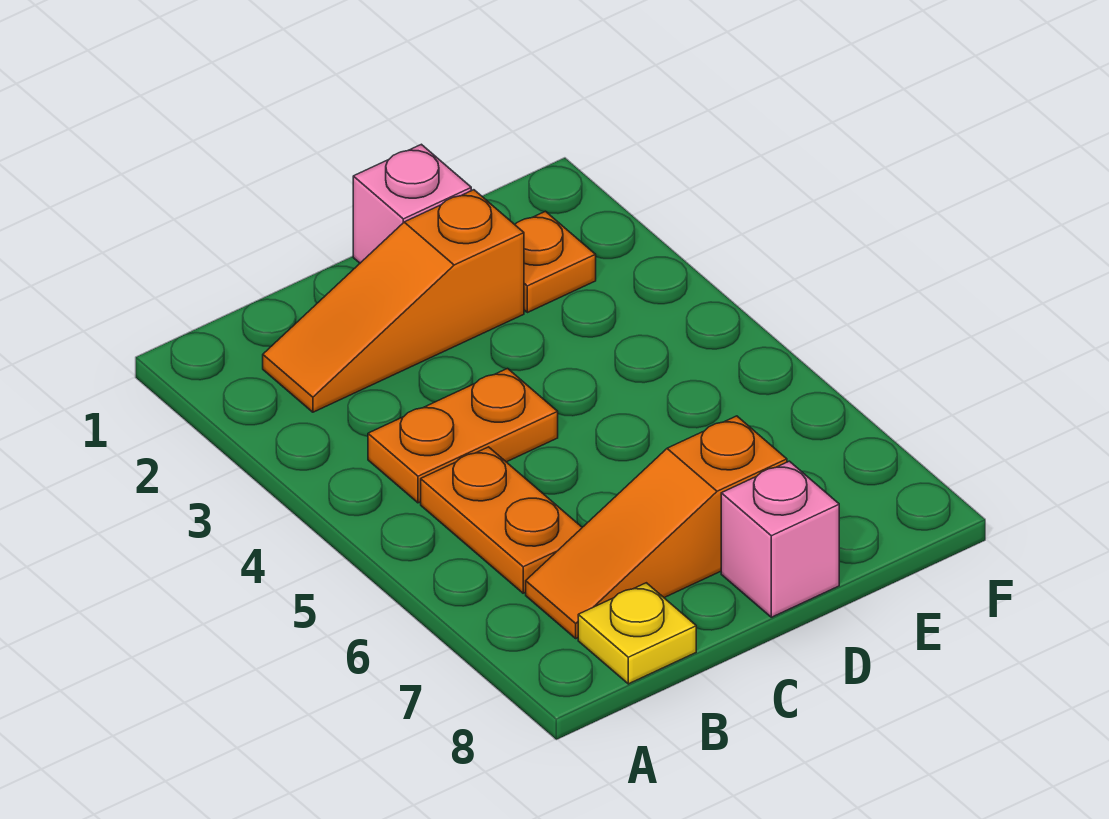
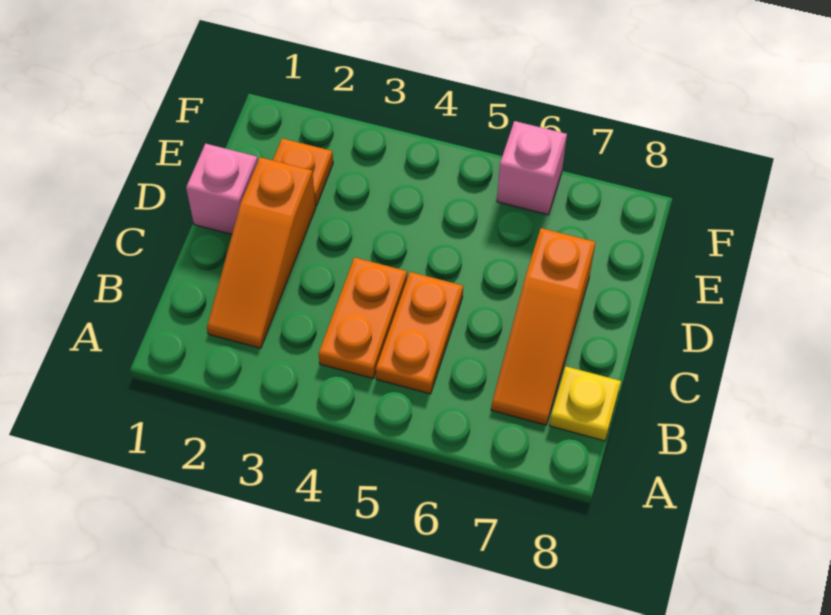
orange 1x2 plate [421,447,582,593] -> orange 1x2 plate turned to [376,272,463,394]
pink 1x1 brick [721,461,839,617] -> pink 1x1 brick moved to [497,121,567,215]

